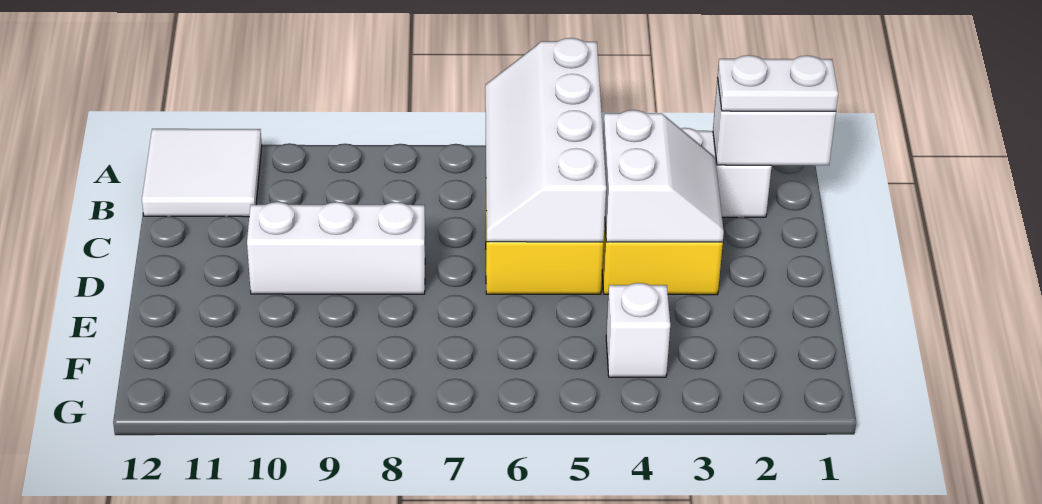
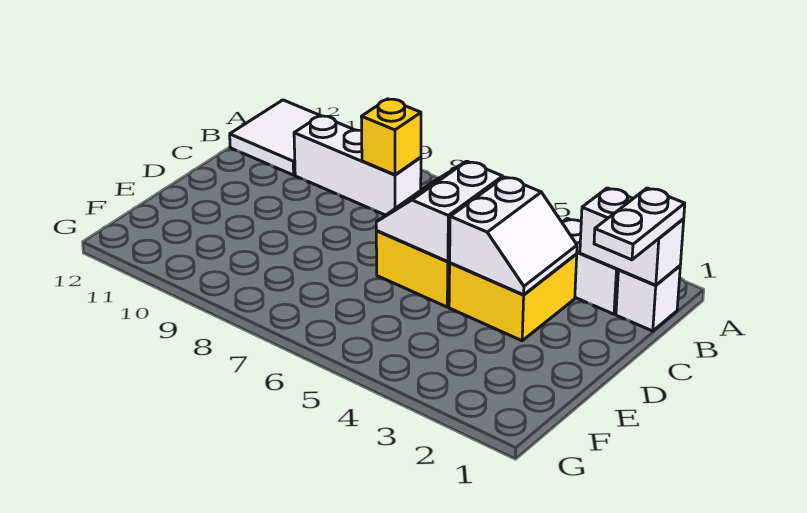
white 2x4 slope [485,38,606,242] -> white 2x2 slope [376,161,503,262]
white 1x2 plate [718,55,838,111] -> white 1x2 plate turned to [594,188,685,260]
none -> yellow 1x1 brick [361,99,421,175]
white 1x3 brick [247,202,425,294] -> white 1x3 brick moved to [294,116,421,215]
white 1x1 brick [606,283,670,377] -> white 1x1 brick moved to [616,266,680,331]

